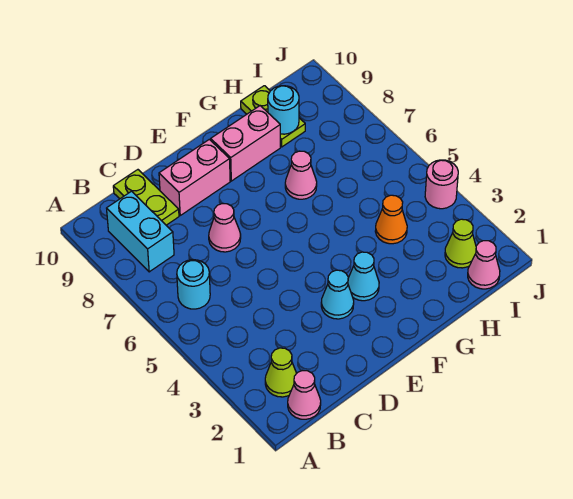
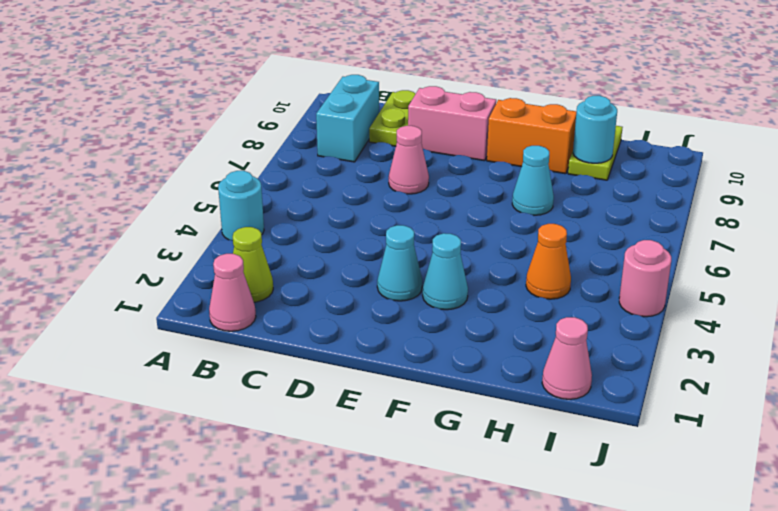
cyan 1x1 round brick [177,260,210,309] -> cyan 1x1 round brick moved to [218,171,264,241]
pink 1x2 brick [211,106,280,181] -> orange 1x2 brick [487,98,577,174]
pink 1x1 cone [285,151,317,199] -> cyan 1x1 cone [512,146,554,215]
lime 1x1 cone [445,219,476,268] -> none

